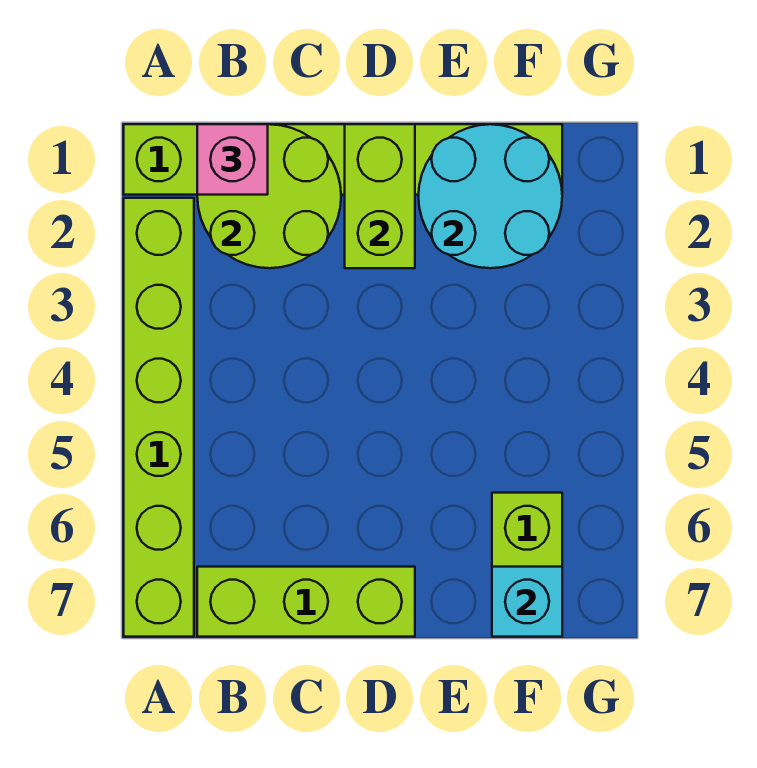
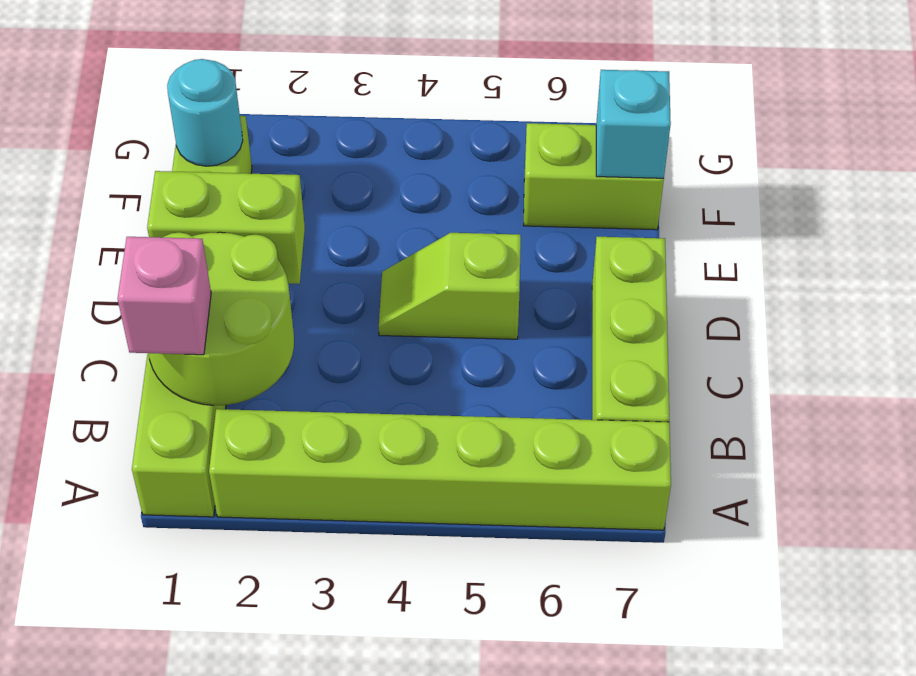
none -> lime 1x2 slope [379,233,521,339]
cyan 2x2 round brick [418,124,562,268] -> cyan 1x1 round brick [167,59,243,166]

